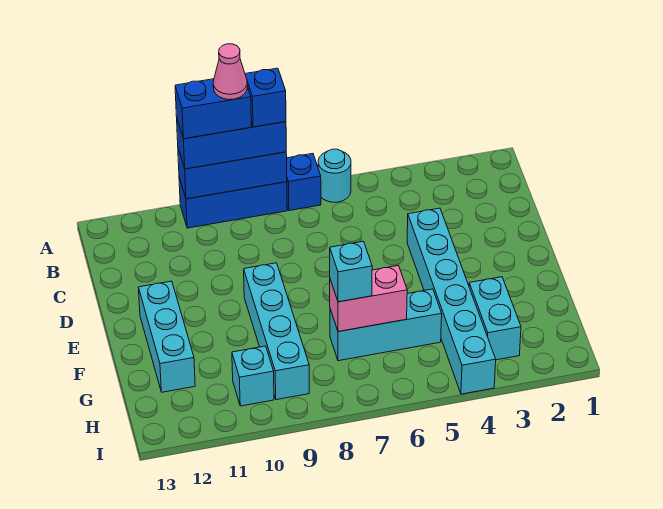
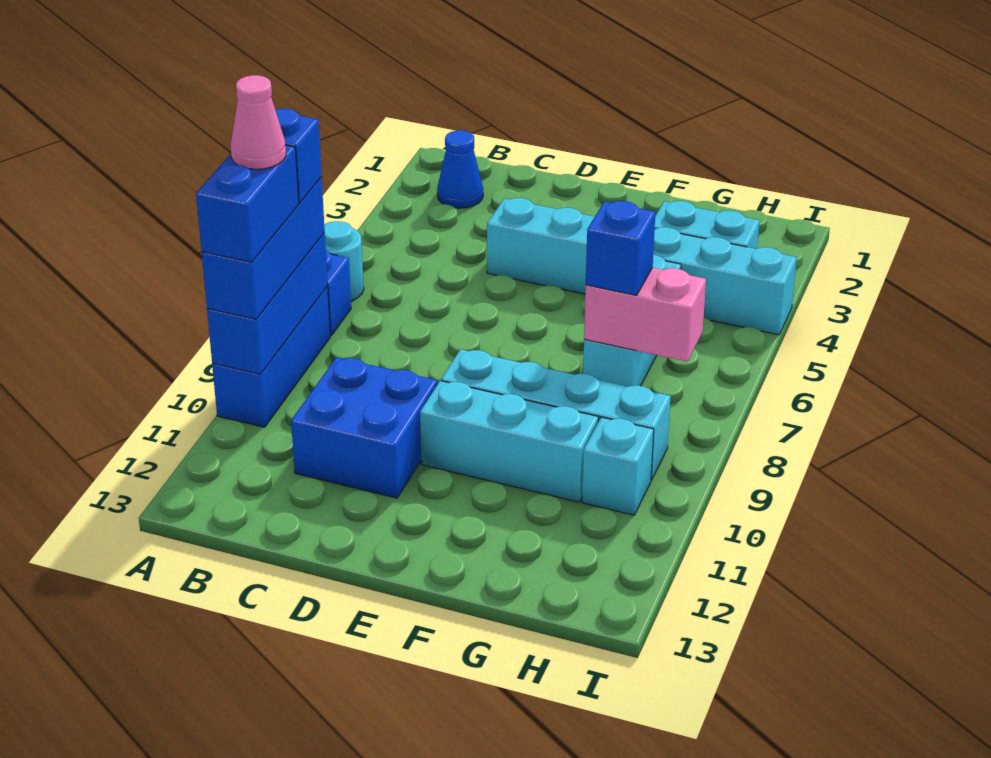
none -> blue 1x1 cone [437,130,483,208]
none -> blue 2x2 brick [291,357,438,498]
cyan 1x3 brick [138,281,195,392] -> cyan 1x3 brick moved to [420,381,598,502]
pink 1x2 brick [330,265,407,332] -> pink 1x2 brick turned to [584,268,706,362]
cyan 1x1 brick [330,241,372,302] -> blue 1x1 brick [586,201,655,295]

